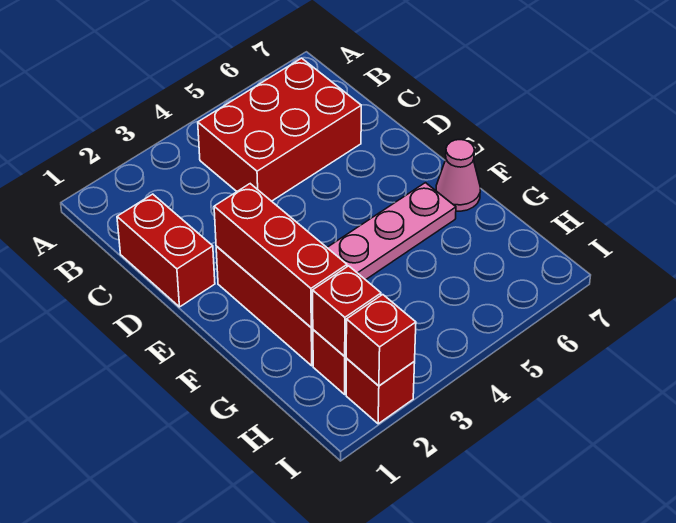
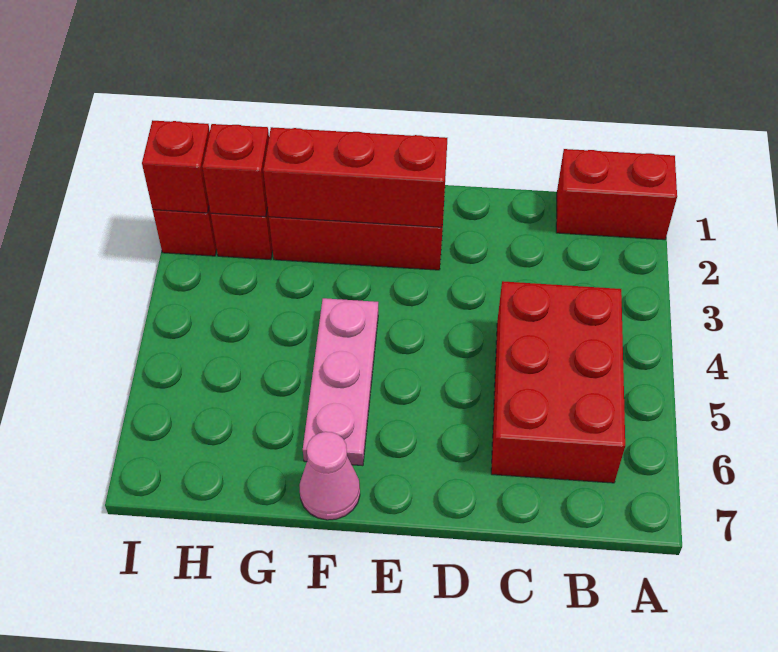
red 1x2 brick [117,194,215,307] -> red 1x2 brick moved to [556,149,677,240]

